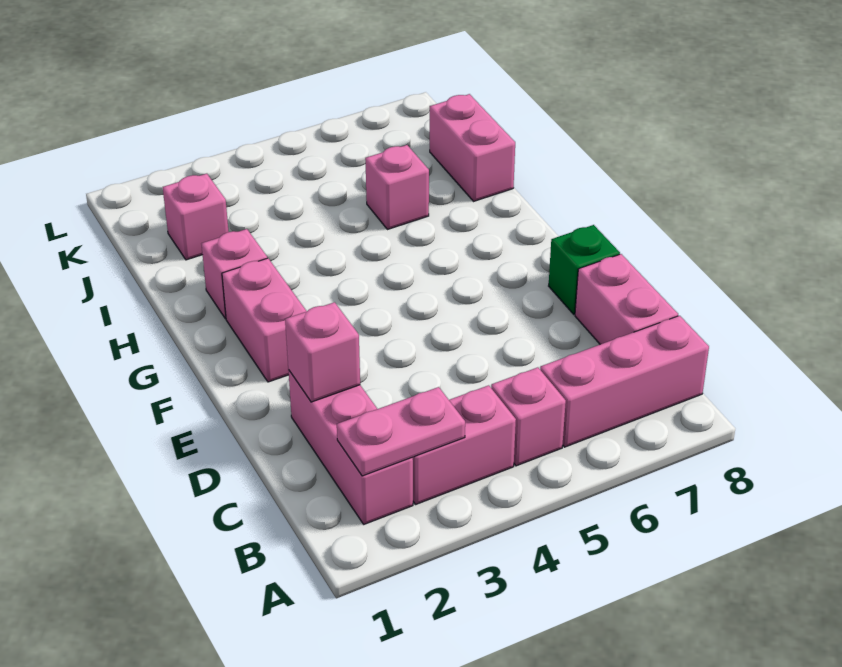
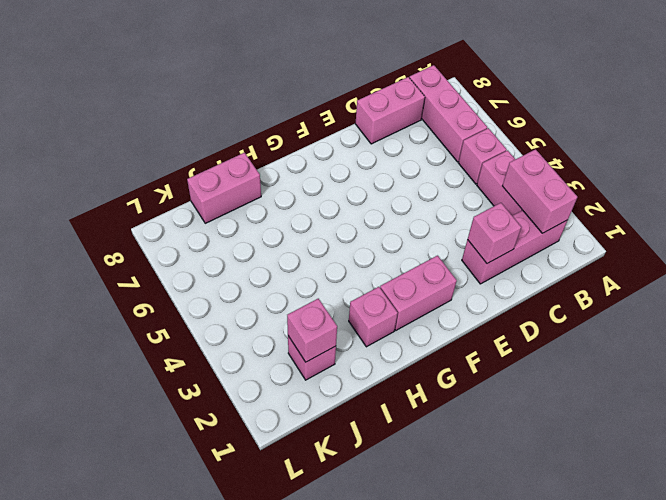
pink 1x2 plate [337,387,465,476] -> pink 1x2 brick [502,149,577,233]
green 1x1 brick [549,225,620,314] -> none
pink 1x1 brick [365,145,429,230] -> pink 1x1 brick moved to [287,299,337,362]

